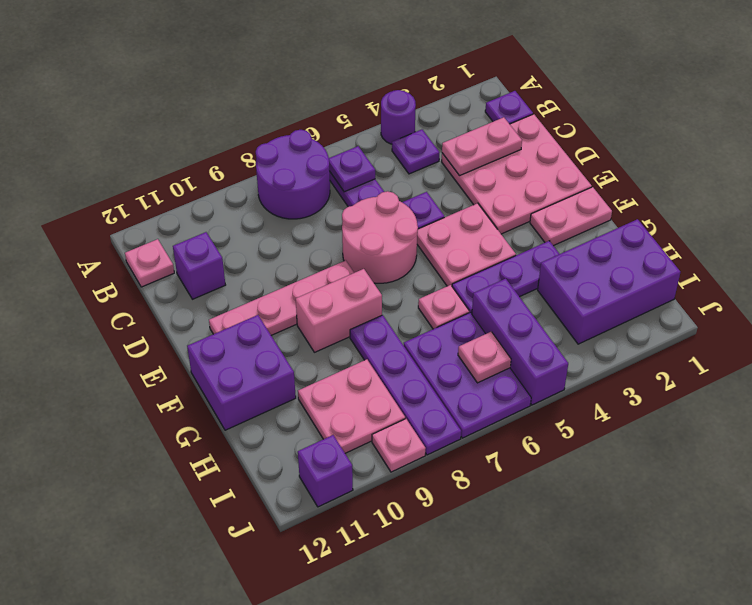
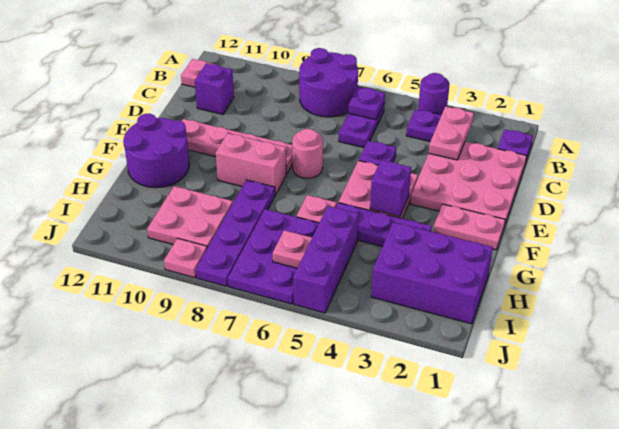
pink 1x2 plate [442,117,522,176] -> pink 1x2 plate turned to [429,107,474,160]
pink 2x2 round brick [342,191,418,283] -> pink 1x1 round brick [292,129,323,178]
purple 2x2 brick [187,315,296,430] -> purple 2x2 round brick [123,114,189,188]
purple 1x1 brick [298,435,353,507] -> purple 1x1 brick moved to [370,160,411,216]

